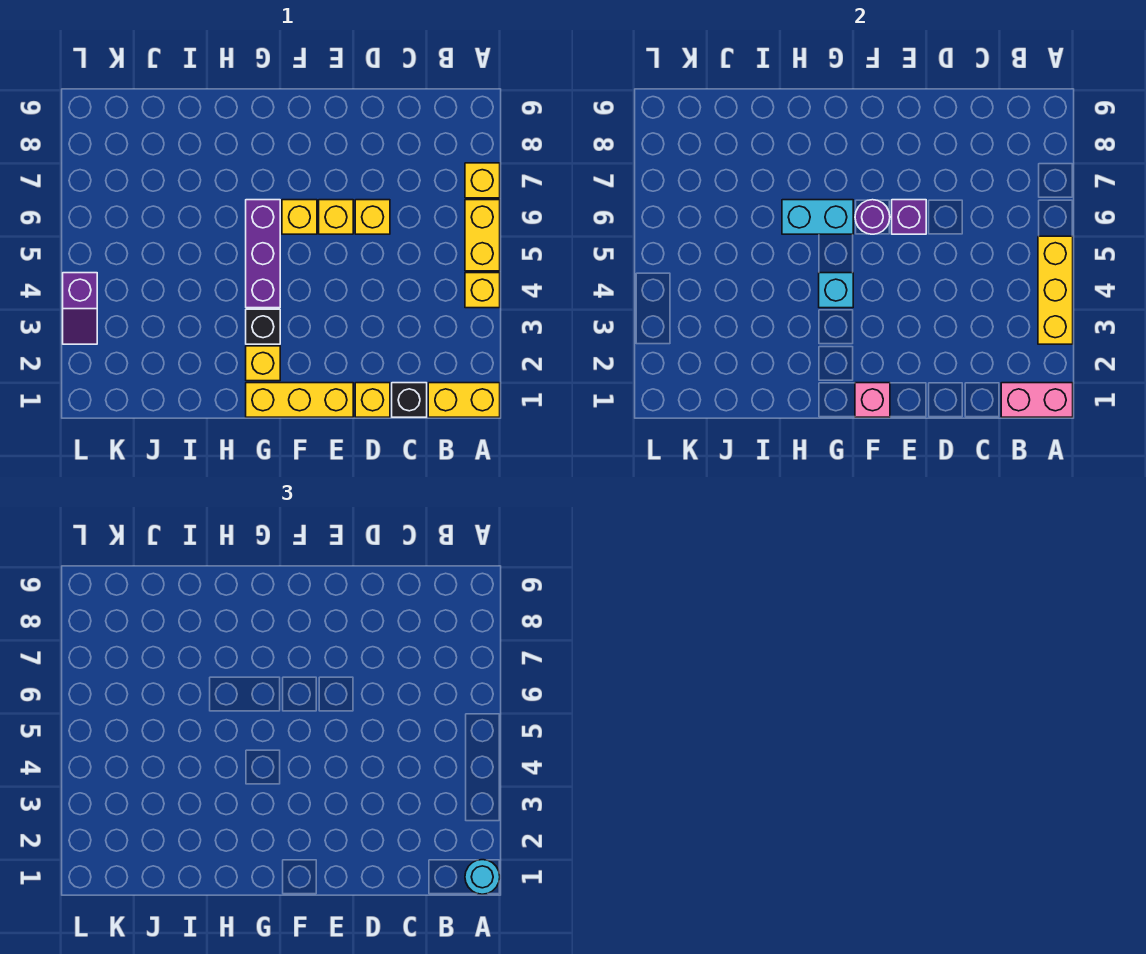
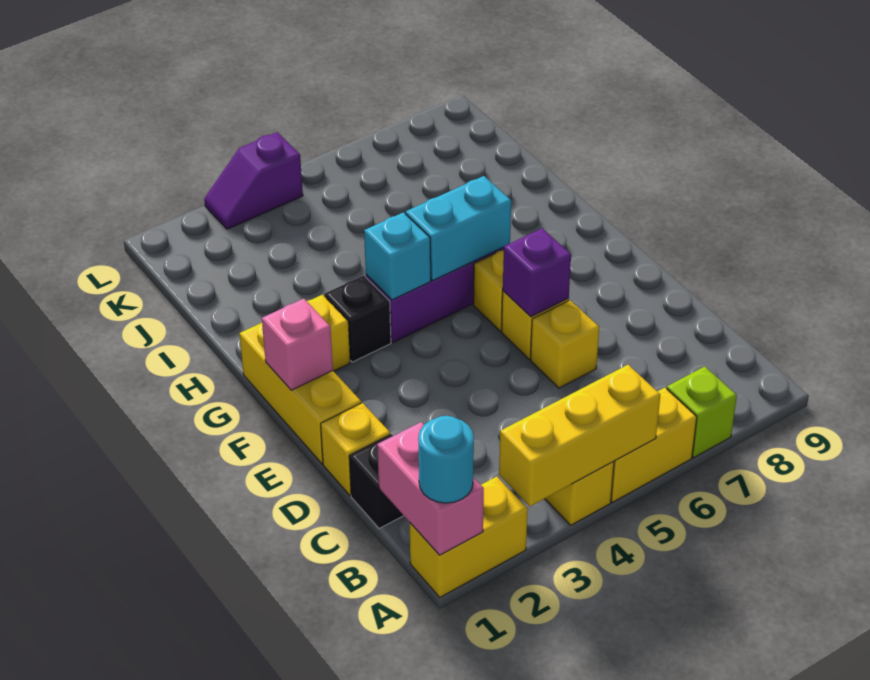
yellow 1x2 brick [428,383,500,417] -> yellow 1x2 brick turned to [410,476,528,597]
yellow 1x1 brick [465,163,500,198] -> lime 1x1 brick [667,366,737,458]
purple 1x1 round brick [855,200,890,234] -> none
cyan 1x2 brick [782,200,853,234] -> cyan 1x2 brick turned to [406,176,511,280]

